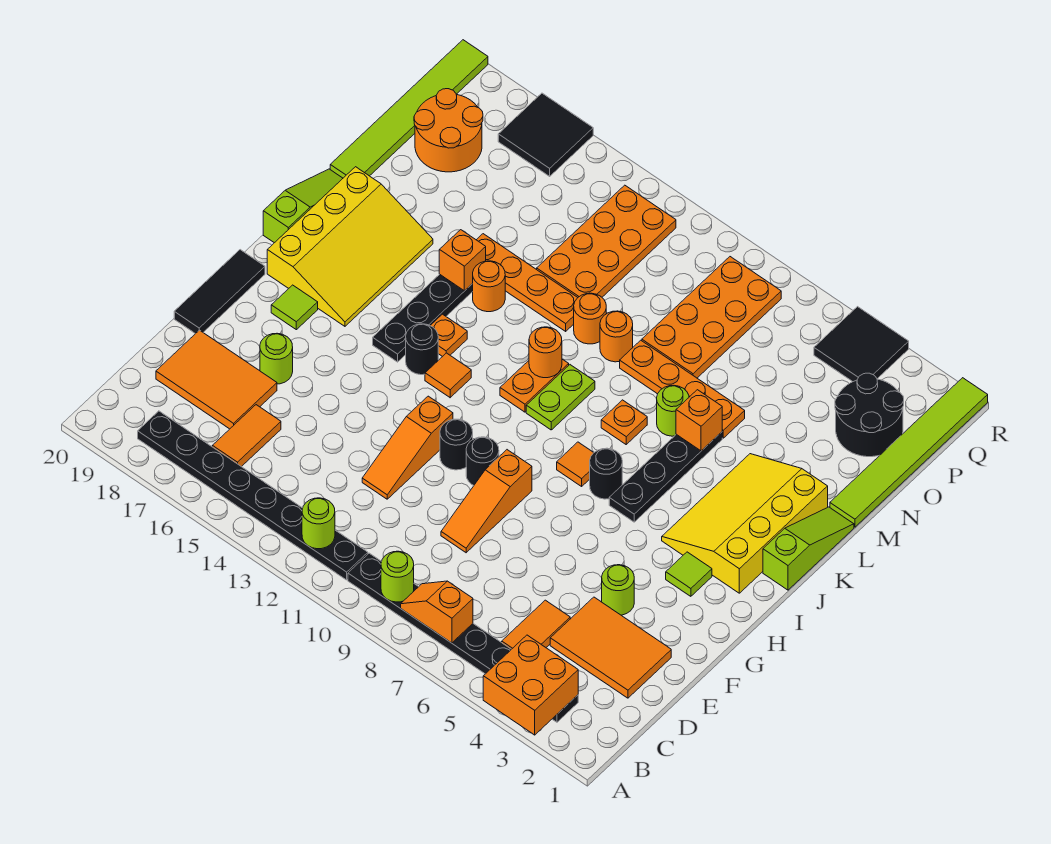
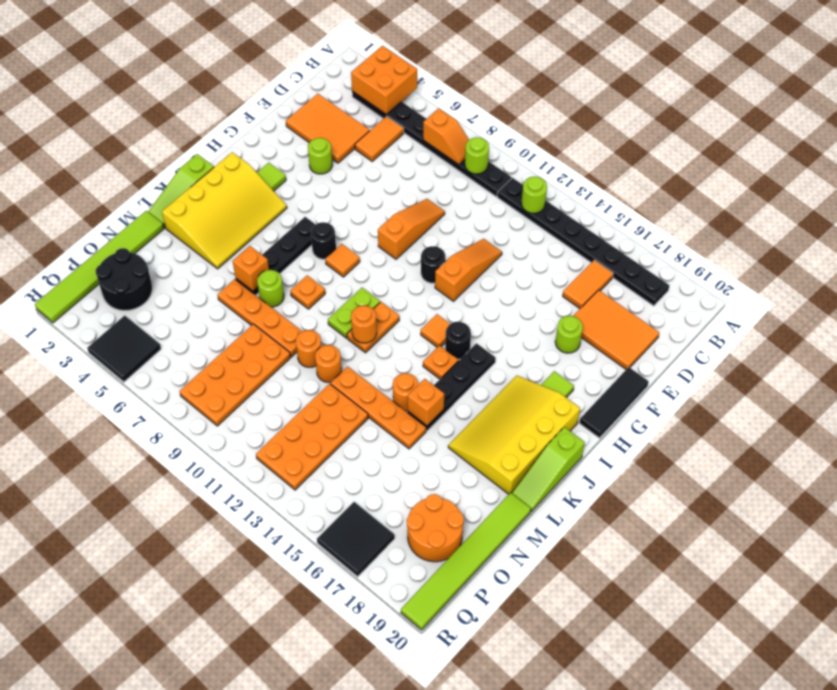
black 1x1 round brick [466,437,499,485] -> none

